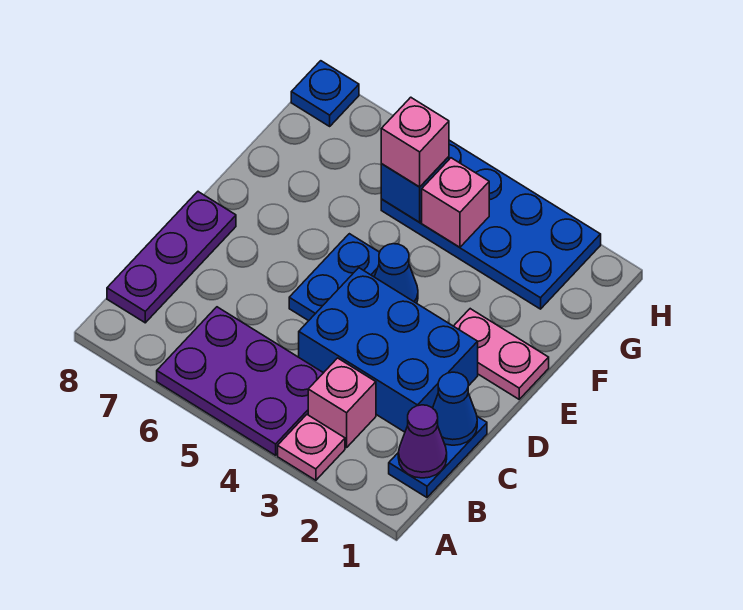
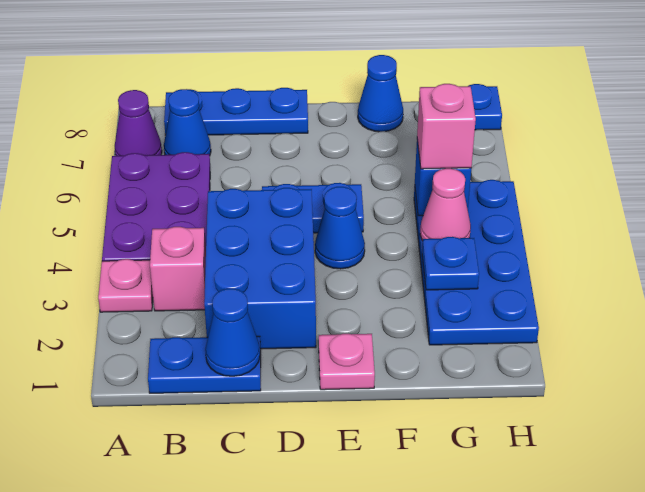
purple 1x1 cone [398,405,447,478] -> purple 1x1 cone moved to [115,90,162,156]
none -> blue 1x1 cone [164,89,211,155]
purple 1x3 plate [107,192,236,323] -> blue 1x3 plate [164,88,308,135]
pink 1x2 plate [454,309,549,399] -> pink 1x1 plate [319,334,375,390]
none -> blue 1x1 cone [358,55,403,132]
none -> blue 1x1 plate [422,237,479,290]
pink 1x1 brick [422,158,489,247] -> pink 1x1 cone [420,168,471,241]

